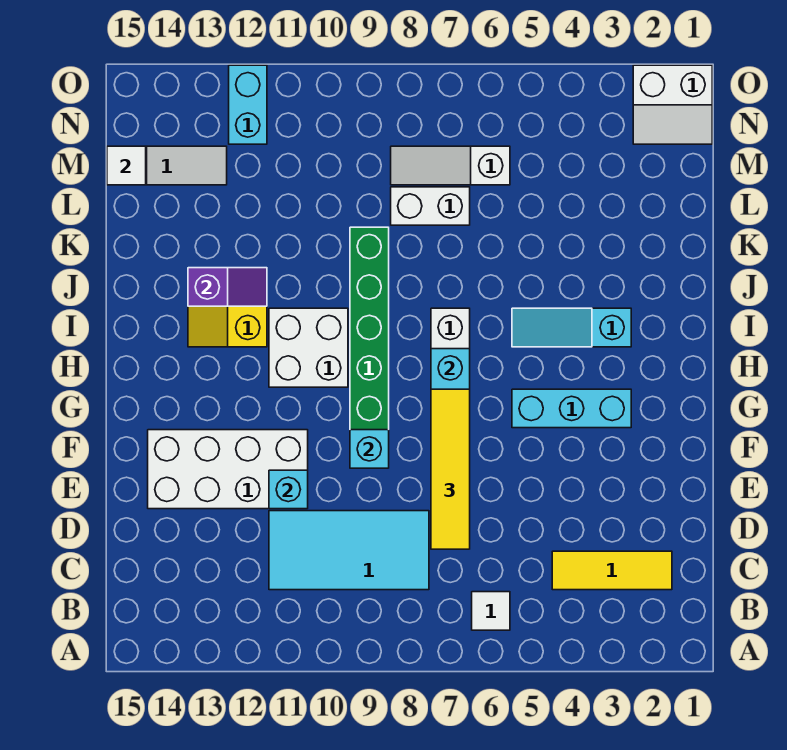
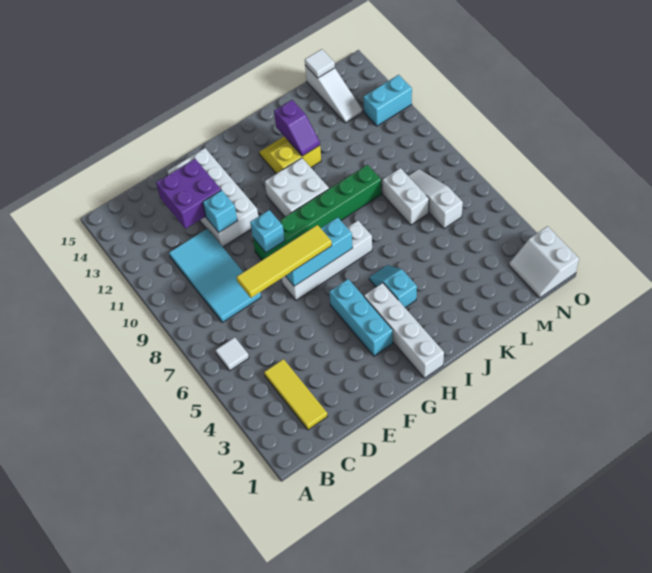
none -> purple 2x2 brick [156,159,221,229]
none -> white 1x4 brick [364,283,444,378]
cyan 1x3 slope [512,308,631,347] -> cyan 1x2 slope [369,265,417,307]

